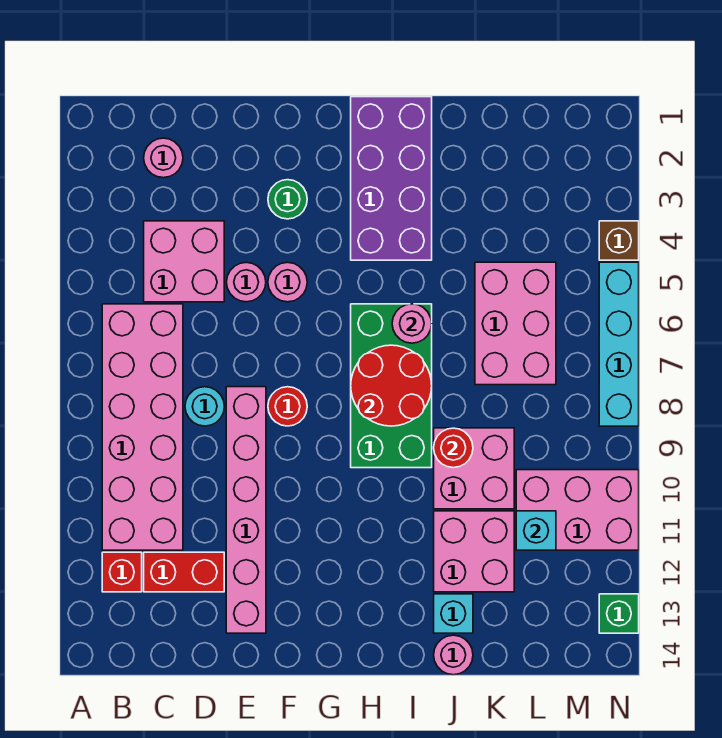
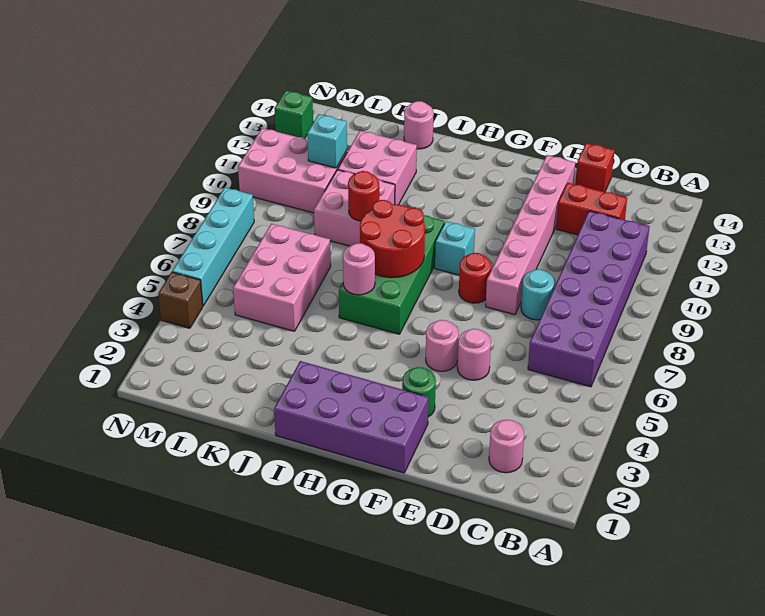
pink 2x6 brick [102,304,183,550] -> purple 2x6 brick [528,211,650,387]
red 1x1 brick [102,552,142,592] -> red 1x1 brick moved to [575,143,614,192]
pink 2x2 brick [144,221,224,302] -> none
purple 2x4 brick [351,97,432,260] -> purple 2x4 brick turned to [274,361,428,473]
cyan 1x1 brick [434,594,473,633] -> cyan 1x1 brick moved to [435,221,475,275]

